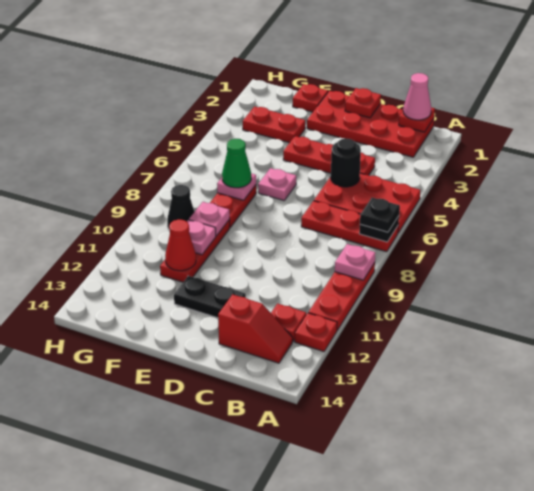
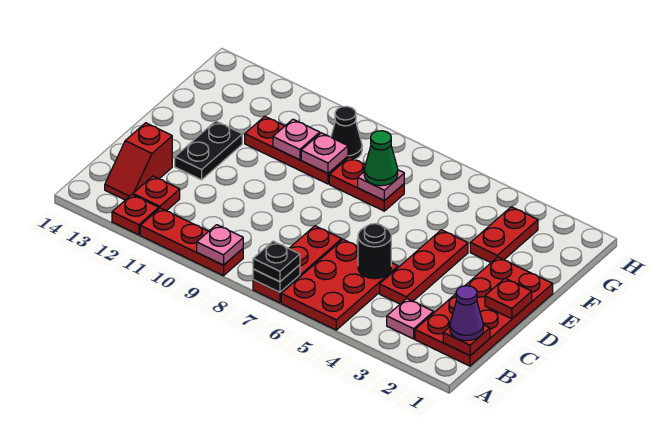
pink 1x1 cone [403,73,431,120] -> purple 1x1 cone [450,286,483,341]
pink 1x1 plate [258,168,296,201] -> pink 1x1 plate moved to [387,299,434,339]
red 1x1 plate [293,84,328,112] -> none
red 1x1 cone [165,219,196,271] -> none

